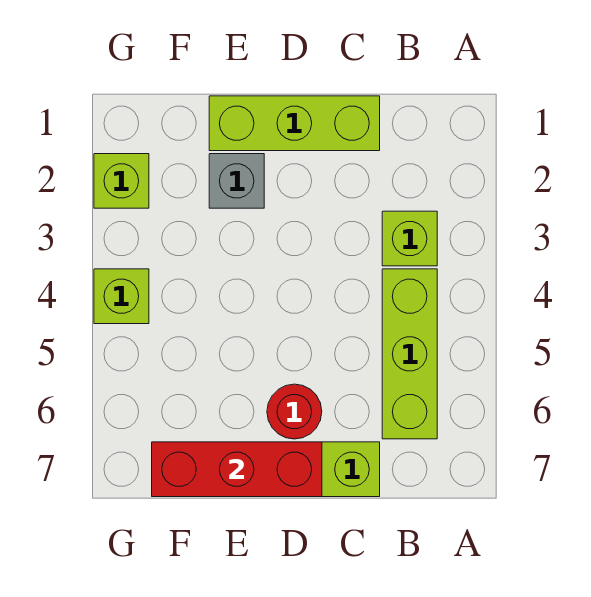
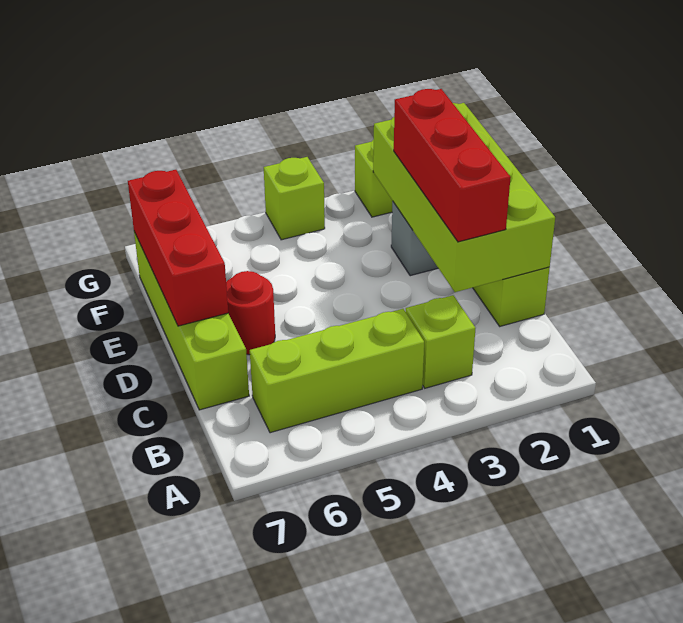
none -> lime 2x4 brick [373,103,555,292]
none -> red 1x3 brick [394,89,511,242]

